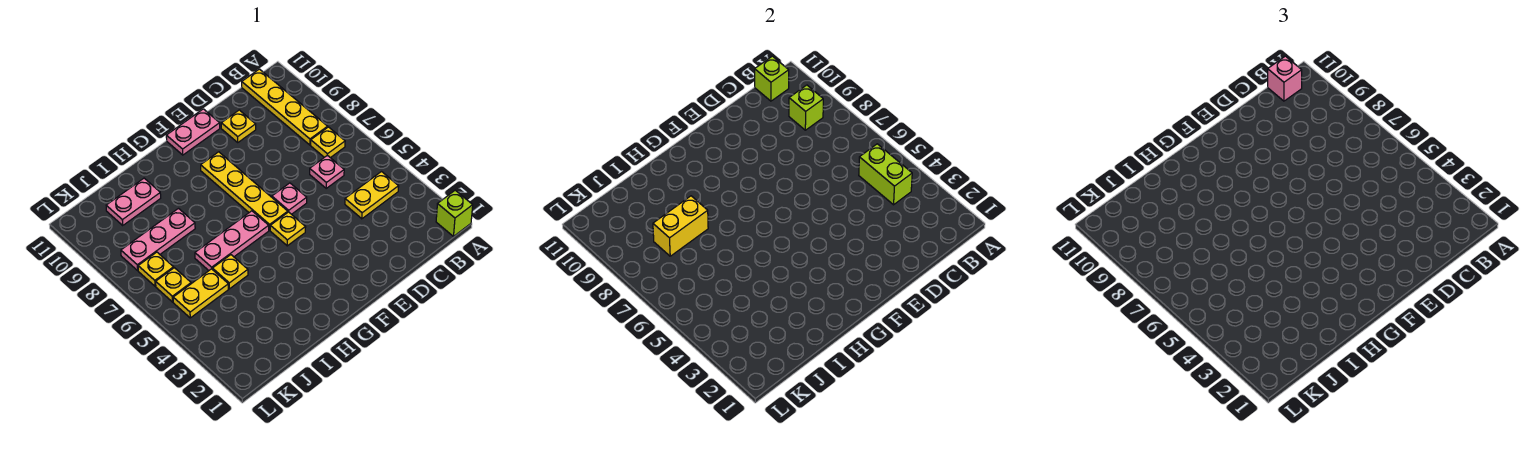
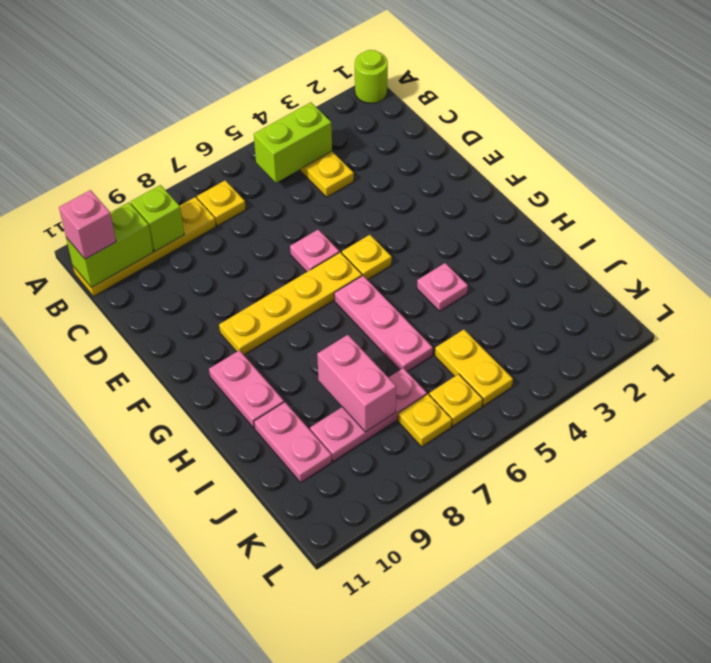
lime 1x1 brick [436,190,473,236] -> lime 1x1 round brick [355,50,388,103]
lime 1x1 brick [755,56,789,101] -> lime 1x2 brick [66,202,153,287]
pink 1x1 plate [310,155,344,188] -> pink 1x1 plate moved to [417,263,468,311]
yellow 1x1 plate [221,110,256,142] -> none
pink 1x2 plate [166,109,220,155] -> pink 1x2 plate moved to [209,350,284,428]
yellow 1x1 plate [213,255,248,289] -> none
pink 1x3 plate [121,209,195,270] -> pink 1x3 plate turned to [310,368,427,461]
yellow 1x2 brick [653,196,708,256] -> pink 1x2 brick [317,335,396,432]

